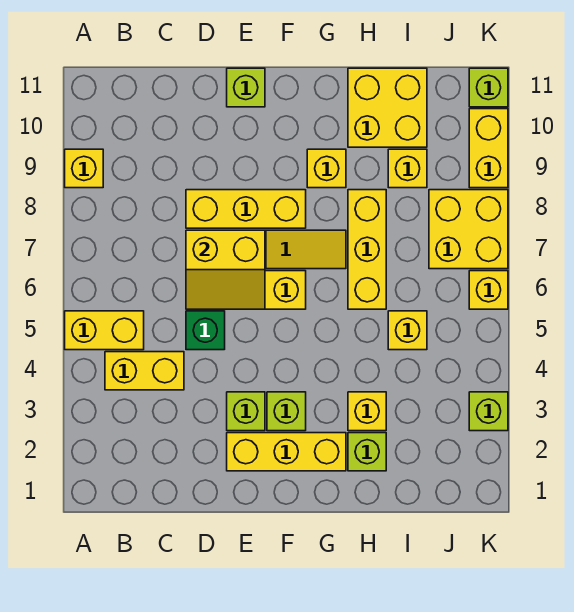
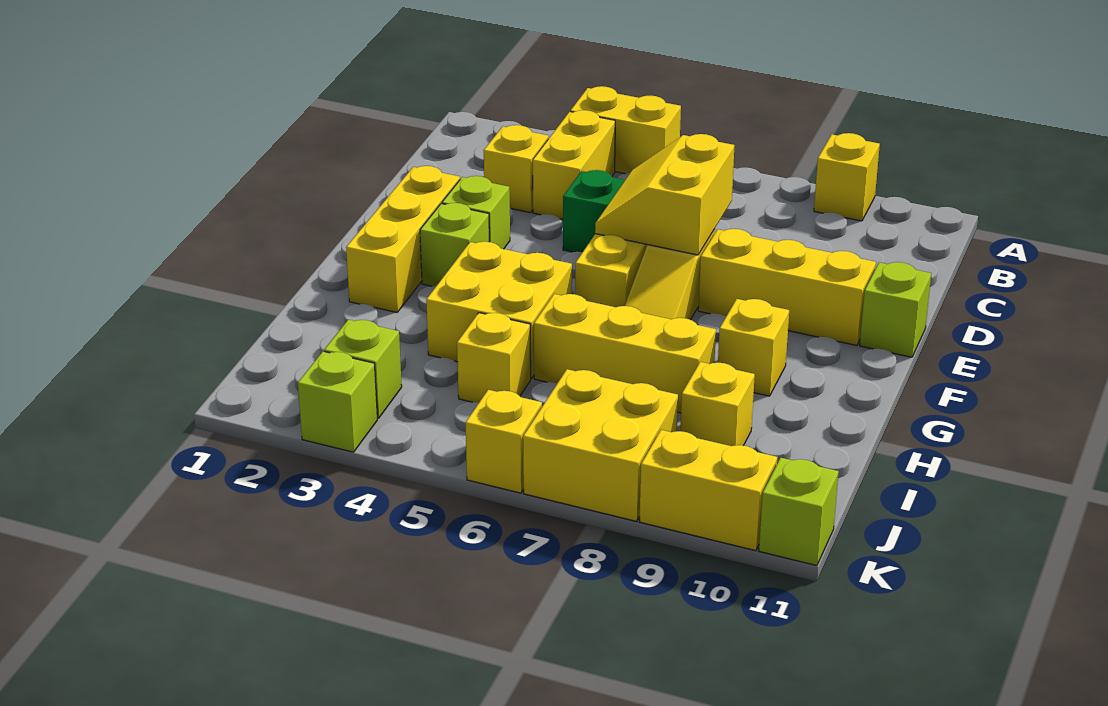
yellow 1x2 brick [65,311,144,350] -> yellow 1x2 brick turned to [570,86,681,174]
yellow 1x3 brick [186,190,306,228] -> yellow 1x3 brick turned to [698,229,876,345]
lime 1x1 brick [348,433,386,471] -> lime 1x1 brick moved to [324,320,402,418]
yellow 1x1 brick [348,392,386,431] -> yellow 1x1 brick moved to [484,125,549,213]
yellow 2x2 brick [348,68,427,147] -> yellow 2x2 brick moved to [426,242,572,379]

